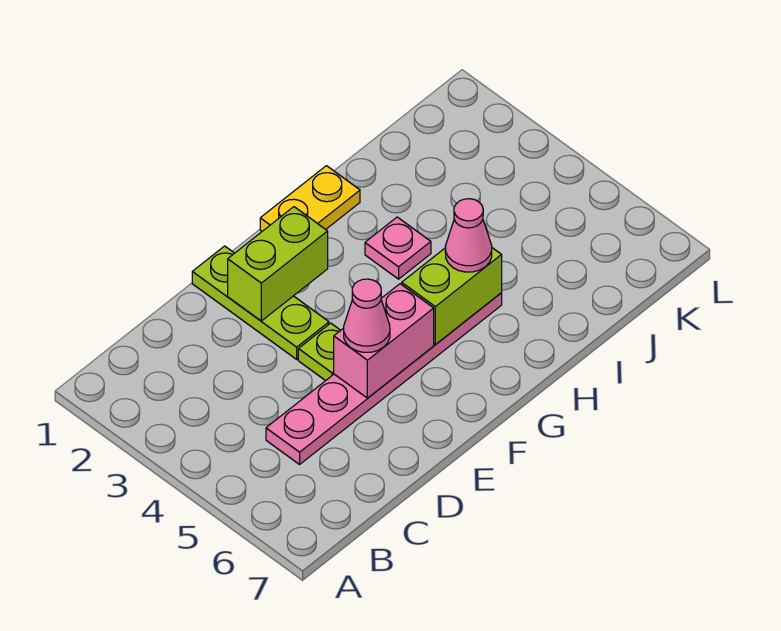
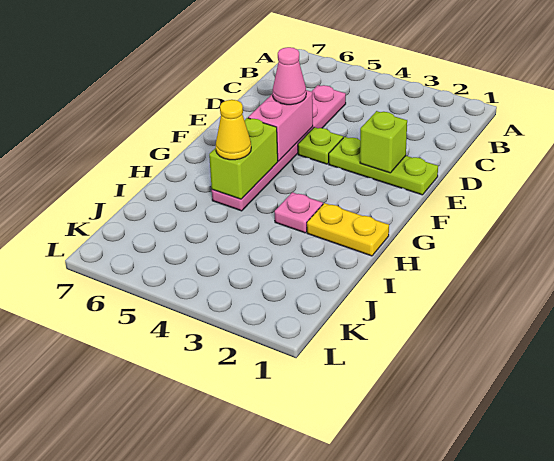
lime 1x2 brick [228,207,328,321] -> lime 1x1 brick [360,111,407,173]
yellow 1x2 plate [260,166,360,231] -> yellow 1x2 plate turned to [307,203,389,256]
pink 1x1 cone [445,199,492,272] -> yellow 1x1 cone [216,100,251,160]

